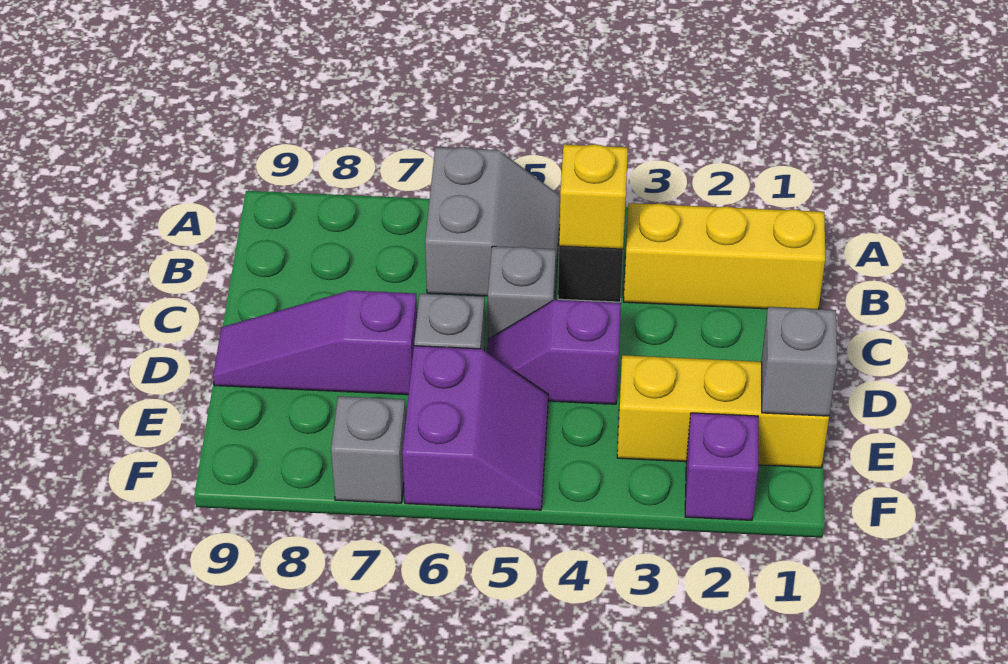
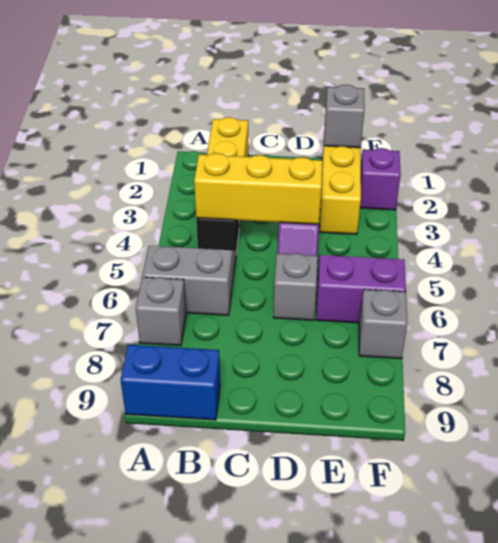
none -> blue 1x2 brick [121,345,220,420]
yellow 1x1 brick [559,144,628,249] -> yellow 1x3 brick [194,153,323,224]
grey 1x1 brick [488,246,556,339] -> grey 1x1 brick moved to [136,277,186,346]
purple 1x3 slope [213,290,417,395] -> none

